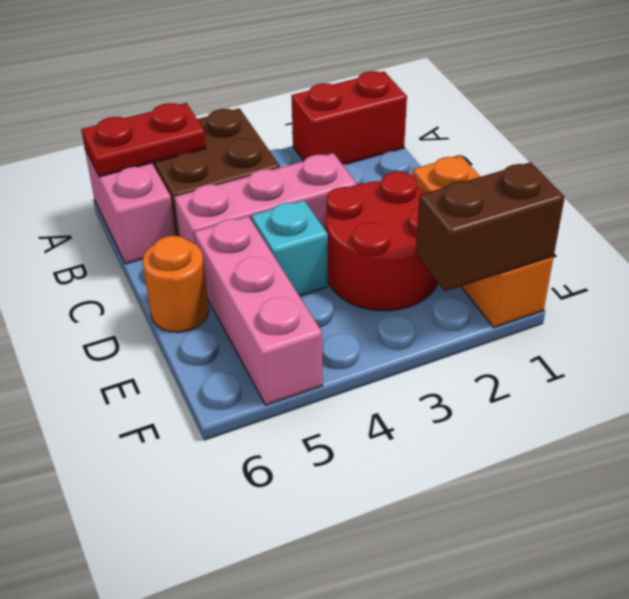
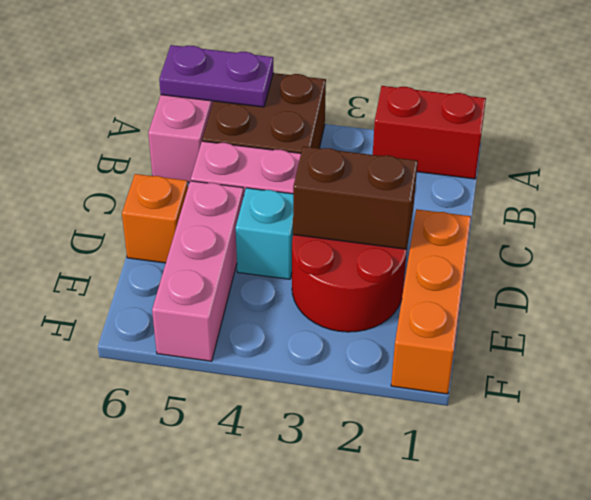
red 1x2 plate [81,103,206,177] -> purple 1x2 plate [159,45,273,107]
orange 1x1 round brick [143,236,209,332] -> orange 1x1 brick [122,174,188,263]
brown 1x2 brick [416,162,565,291] -> brown 1x2 brick moved to [293,146,418,249]

